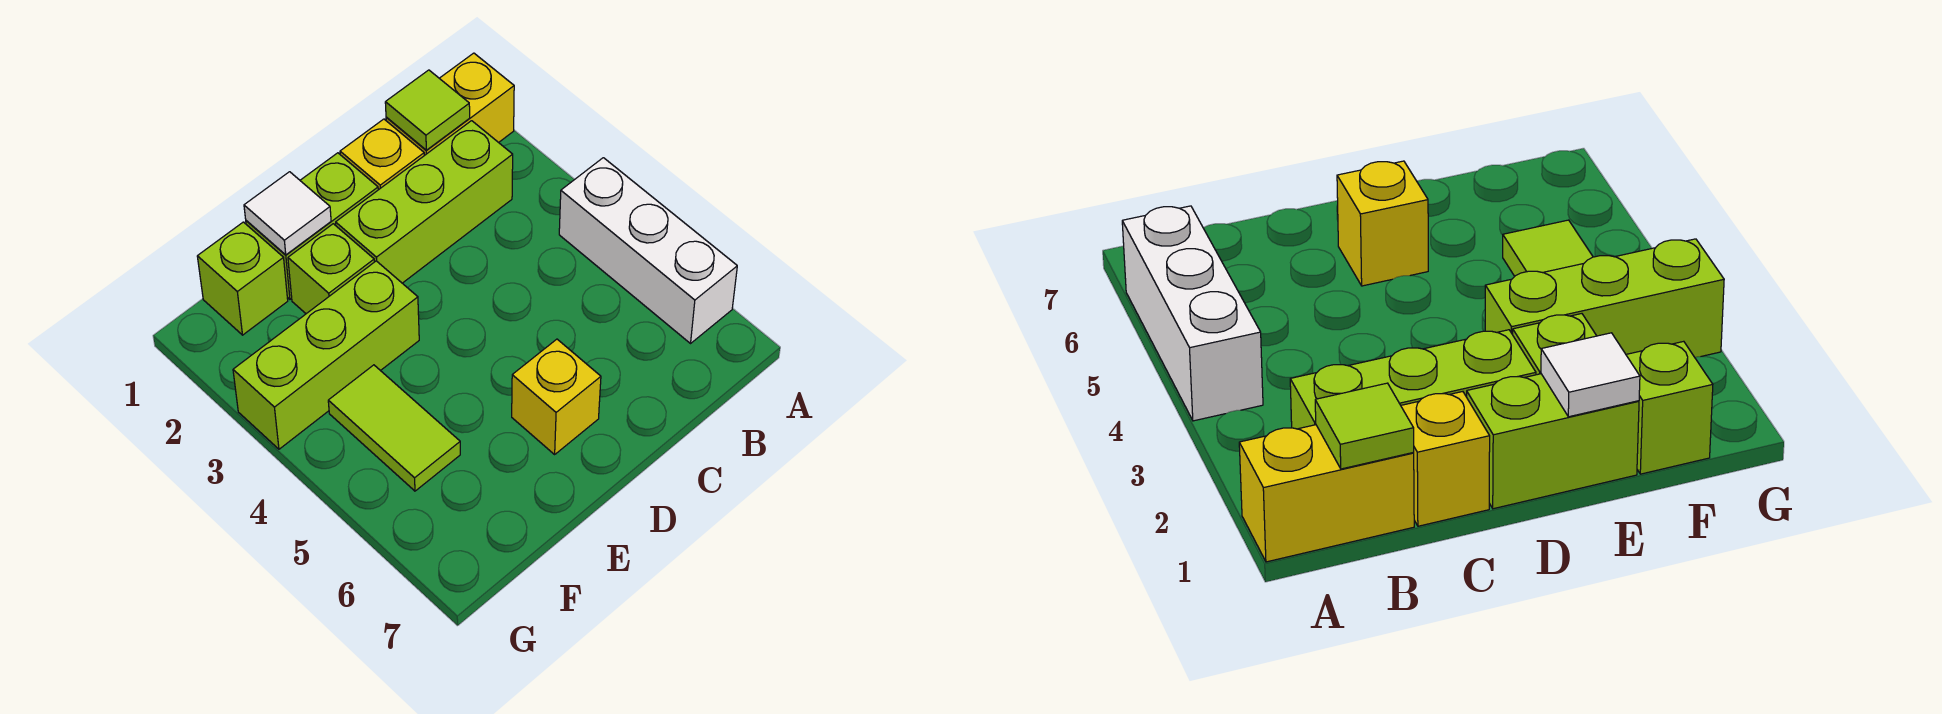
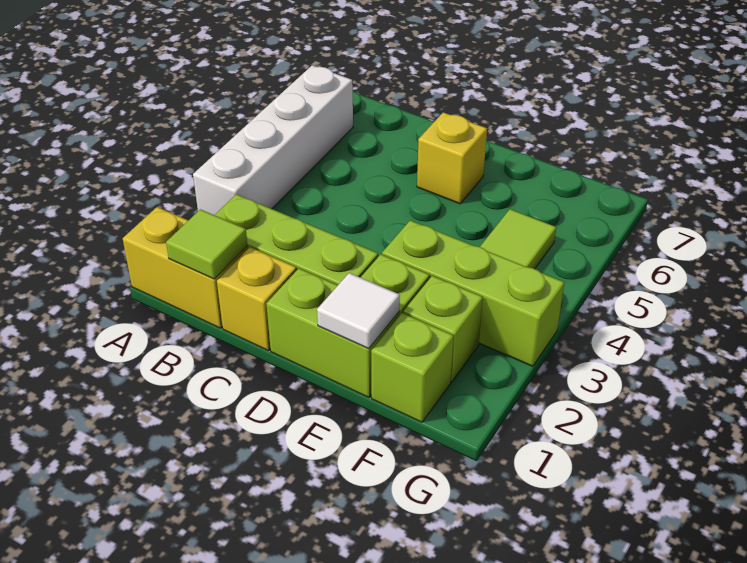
white 1x3 brick [559,158,737,343] -> white 1x4 brick [193,65,353,215]
none -> lime 1x1 brick [403,276,483,382]

